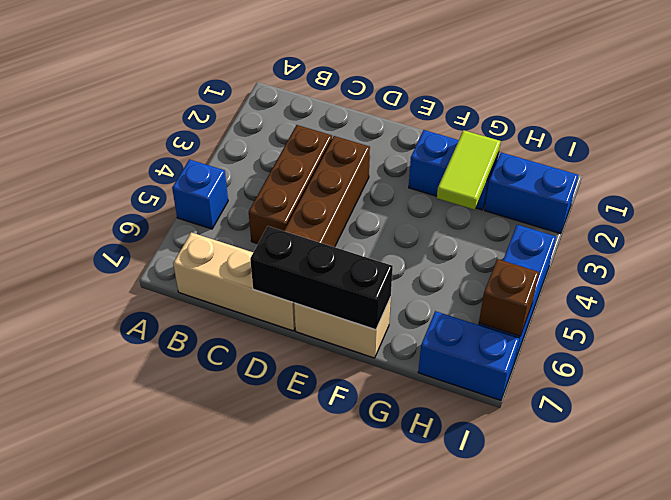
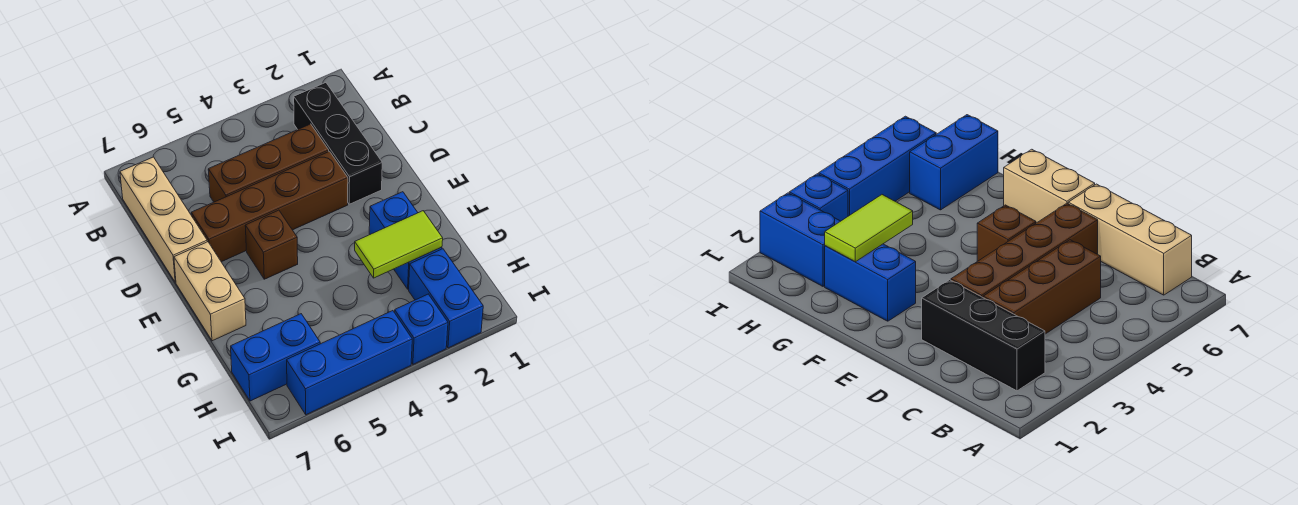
blue 1x1 brick [172,160,228,229] -> blue 1x1 brick moved to [395,294,448,364]
black 1x3 brick [250,226,393,330] -> black 1x3 brick moved to [294,83,382,204]
blue 1x2 brick [418,311,519,400] -> blue 1x2 brick turned to [231,314,320,401]
brown 1x1 brick [479,259,539,336] -> brown 1x1 brick moved to [245,210,298,279]

